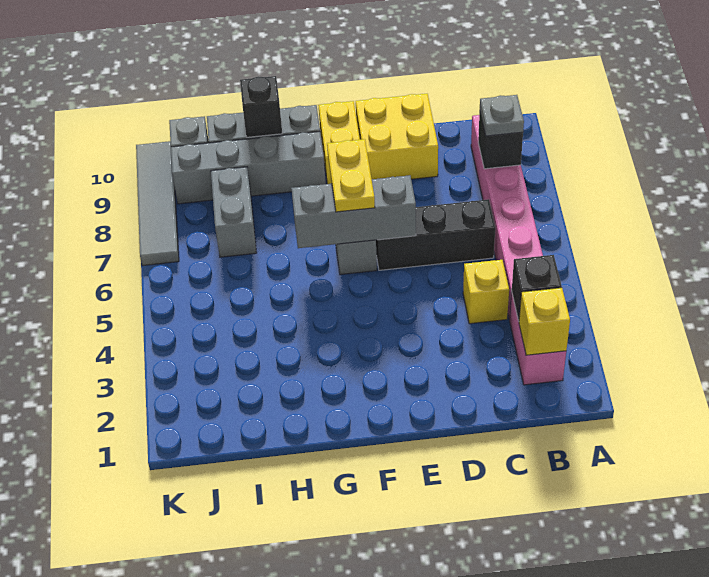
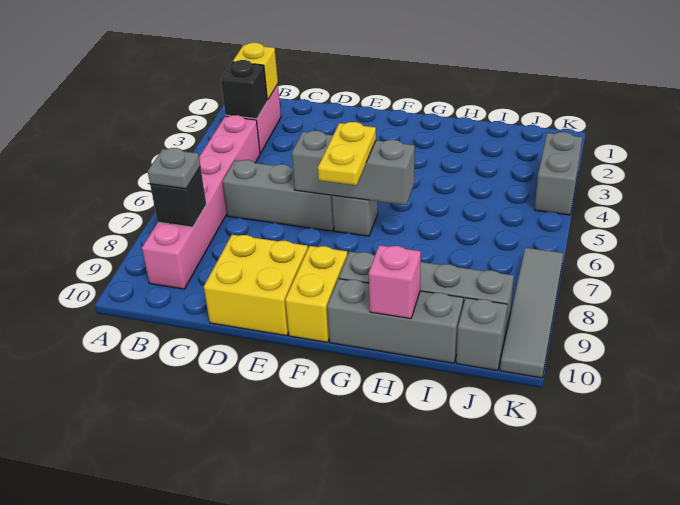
yellow 1x1 brick [463,260,509,324] -> none
black 1x3 brick [376,199,495,270] -> grey 1x3 brick [222,160,334,231]
black 1x1 brick [240,76,282,137] -> pink 1x1 brick [369,245,421,319]
grey 1x2 brick [211,167,257,257] -> grey 1x2 brick moved to [535,132,582,215]

